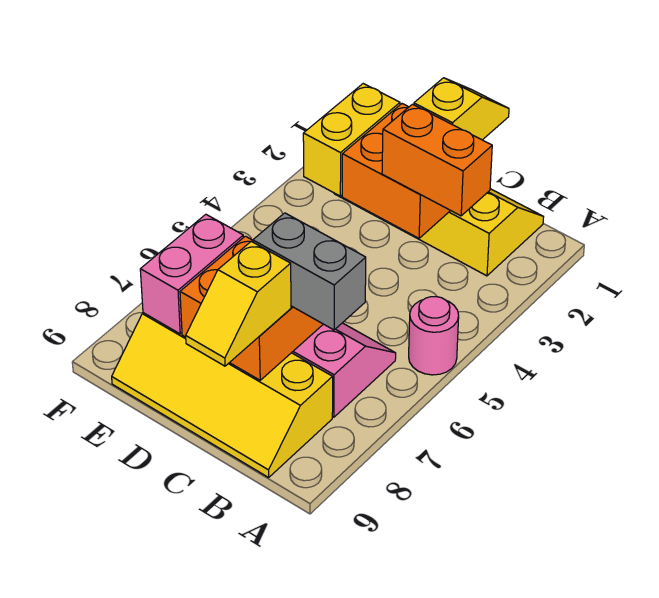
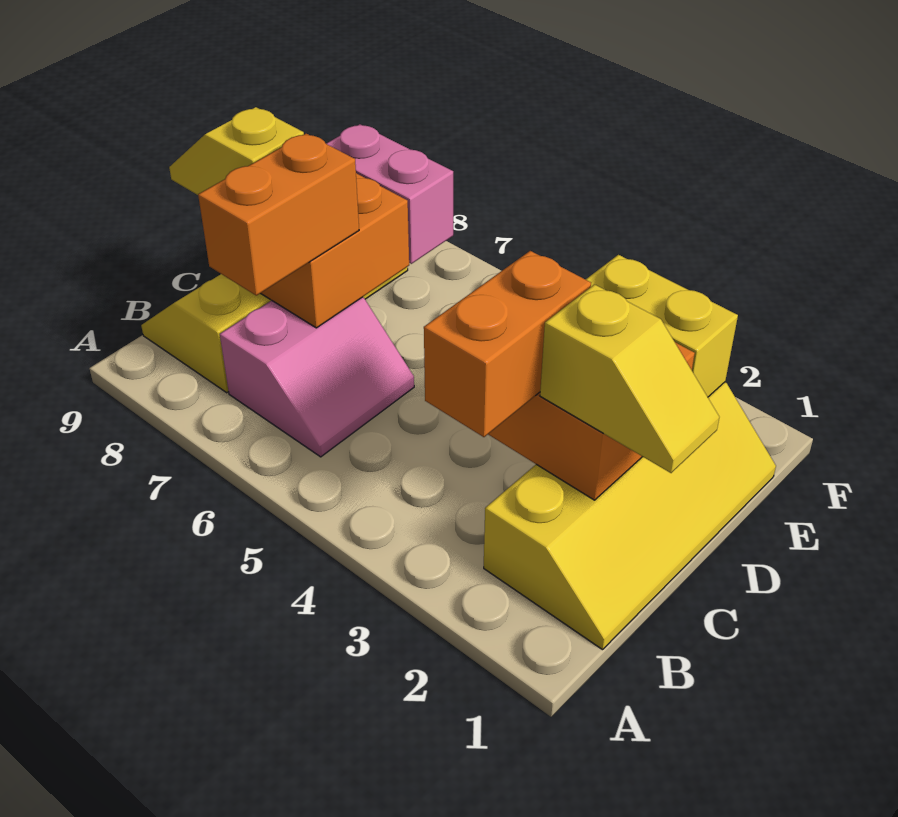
pink 1x1 round brick [409,297,459,375] -> none
grey 1x2 brick [253,213,366,330] -> orange 1x2 brick [198,134,359,296]

